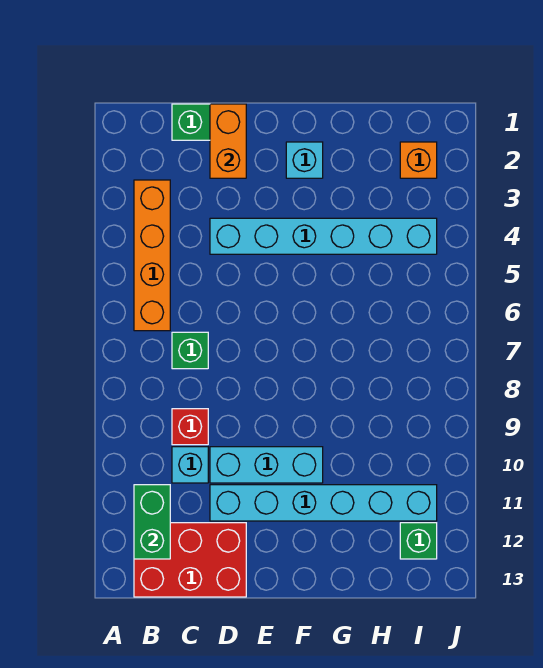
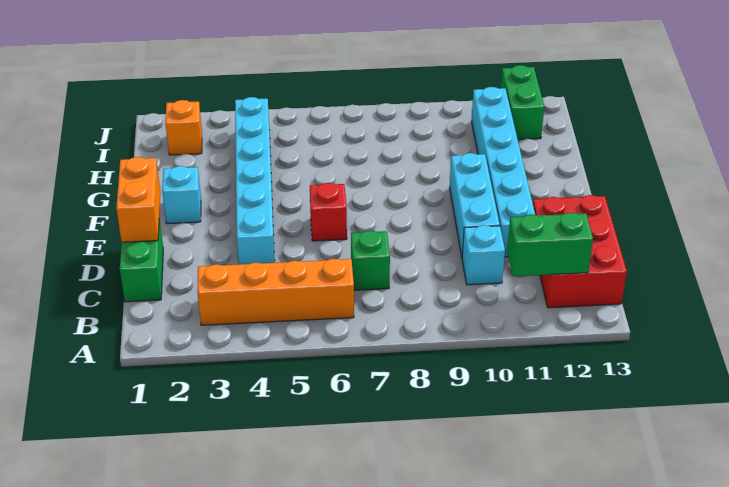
red 1x1 brick [172,409,208,445] -> red 1x1 brick moved to [310,183,347,241]
orange 1x2 brick [210,104,246,178] -> orange 1x2 brick turned to [116,157,160,242]
green 1x1 brick [400,523,437,559] -> green 1x2 brick [501,65,544,140]

